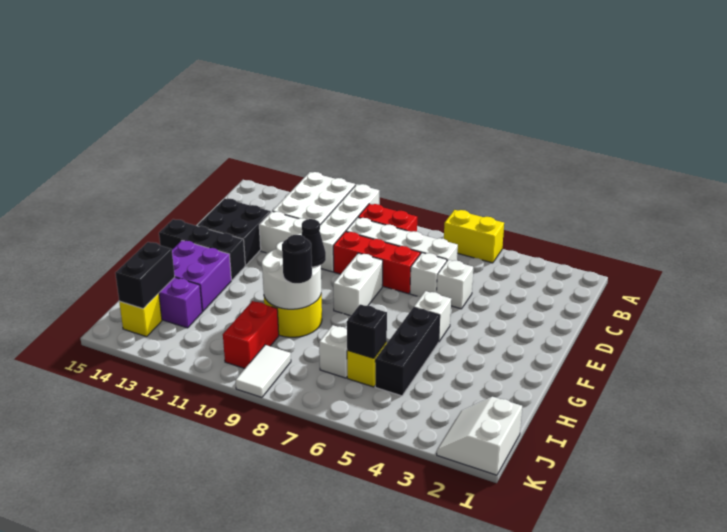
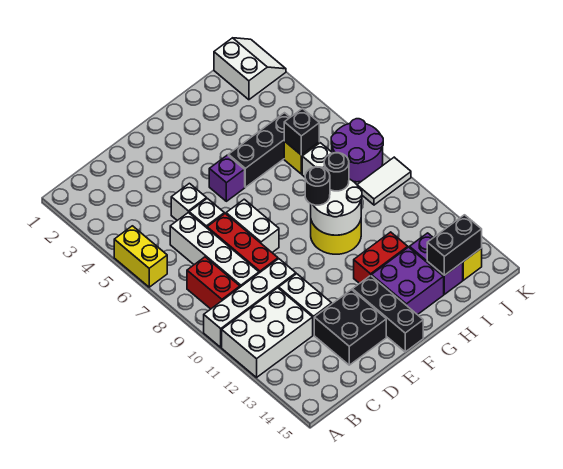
white 1x2 brick [333,253,383,316] -> white 1x2 brick turned to [226,199,279,252]
white 1x1 brick [414,291,451,342] -> purple 1x1 brick [209,155,245,201]
black 1x1 cone [301,219,326,267] -> black 1x1 round brick [305,167,330,205]
red 1x2 brick [223,301,279,368] -> red 1x2 brick moved to [354,232,408,284]
white 2x2 slope [437,397,522,475] -> white 2x2 slope turned to [214,38,286,100]
none -> purple 2x2 round brick [331,119,383,182]

